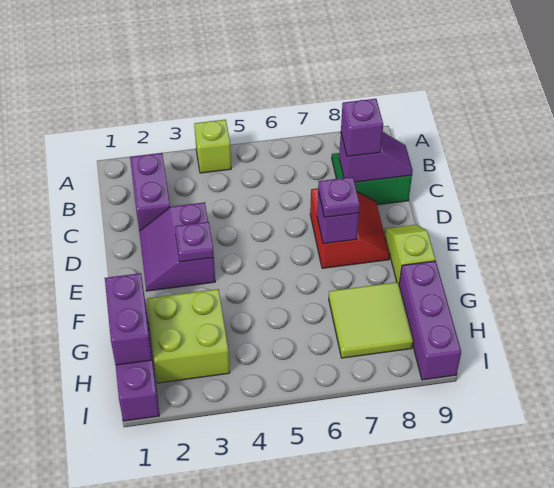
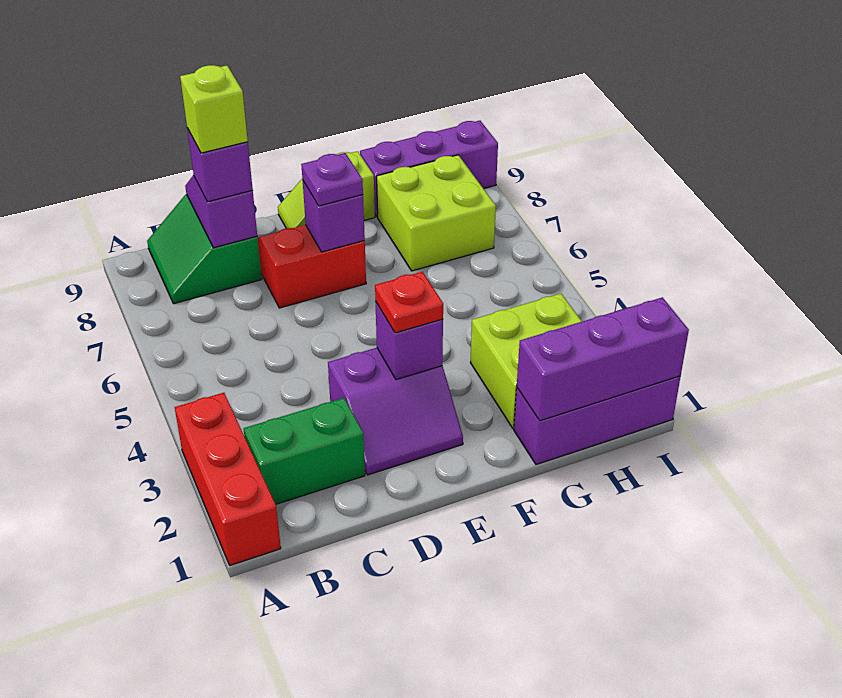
none -> red 1x3 brick [175,393,281,565]
lime 1x1 brick [194,120,231,173] -> lime 1x1 brick moved to [180,65,248,153]
purple 1x2 brick [130,153,170,231] -> green 1x2 brick [244,398,365,504]
purple 1x1 plate [175,222,214,262] -> purple 1x1 brick [375,301,443,379]
none -> red 1x1 plate [375,272,443,333]
purple 1x2 brick [105,273,152,365] -> purple 1x3 brick [517,297,689,421]
lime 2x2 tile [329,282,413,358] -> lime 2x2 brick [377,155,496,271]

